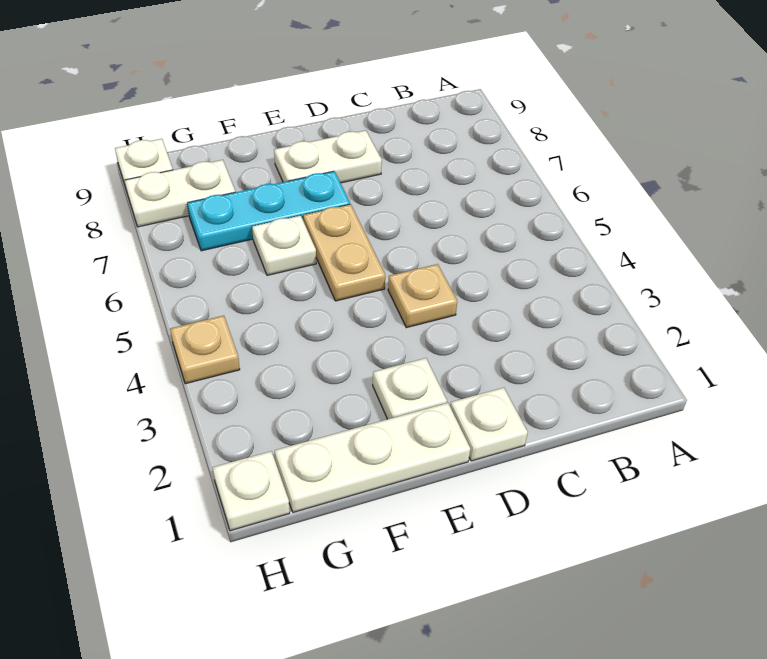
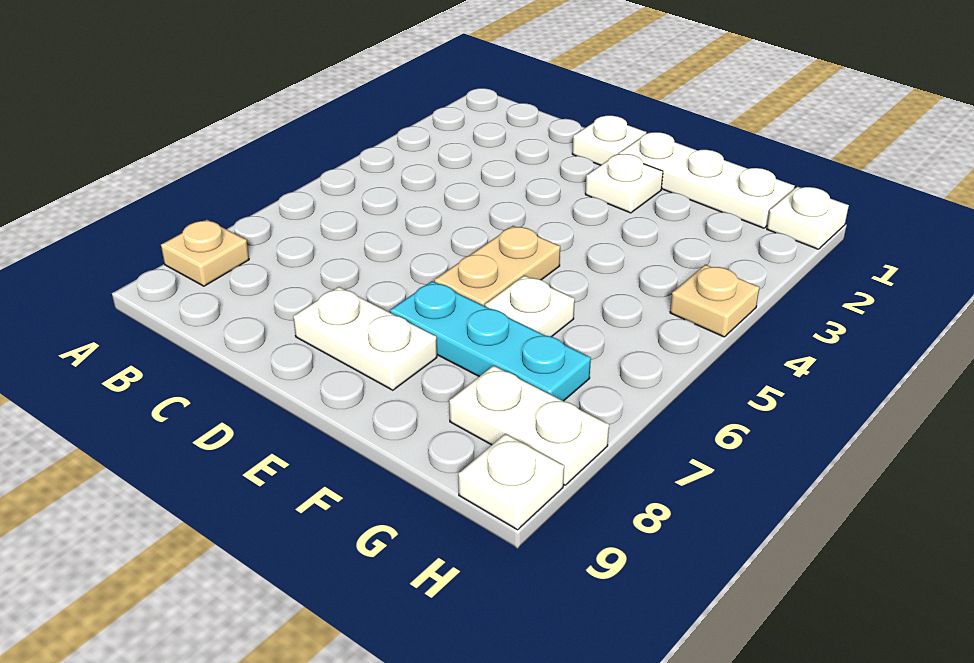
tan 1x1 plate [388,264,457,328] -> tan 1x1 plate moved to [161,220,249,286]

